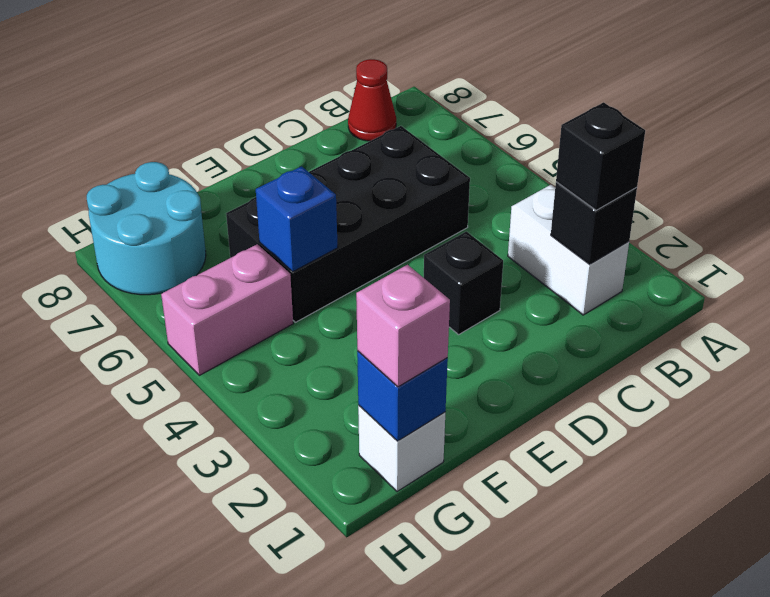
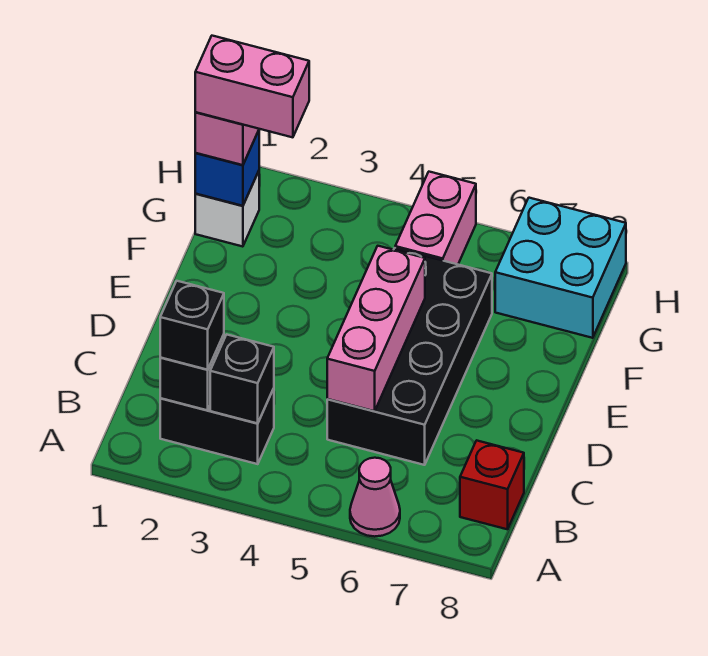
none -> pink 1x1 cone [350,458,400,537]
white 1x2 brick [508,185,629,315] -> black 1x2 brick [160,388,274,464]
red 1x1 cone [348,59,396,141] -> red 1x1 brick [460,440,524,529]
none -> pink 1x3 brick [327,246,425,411]
black 1x1 brick [424,231,503,335] -> black 1x1 brick moved to [210,335,274,423]
blue 1x1 brick [256,166,338,271] -> none
none -> pink 1x2 brick [195,36,309,137]
cyan 2x2 round brick [87,162,206,295] -> cyan 2x2 brick [495,198,626,338]

